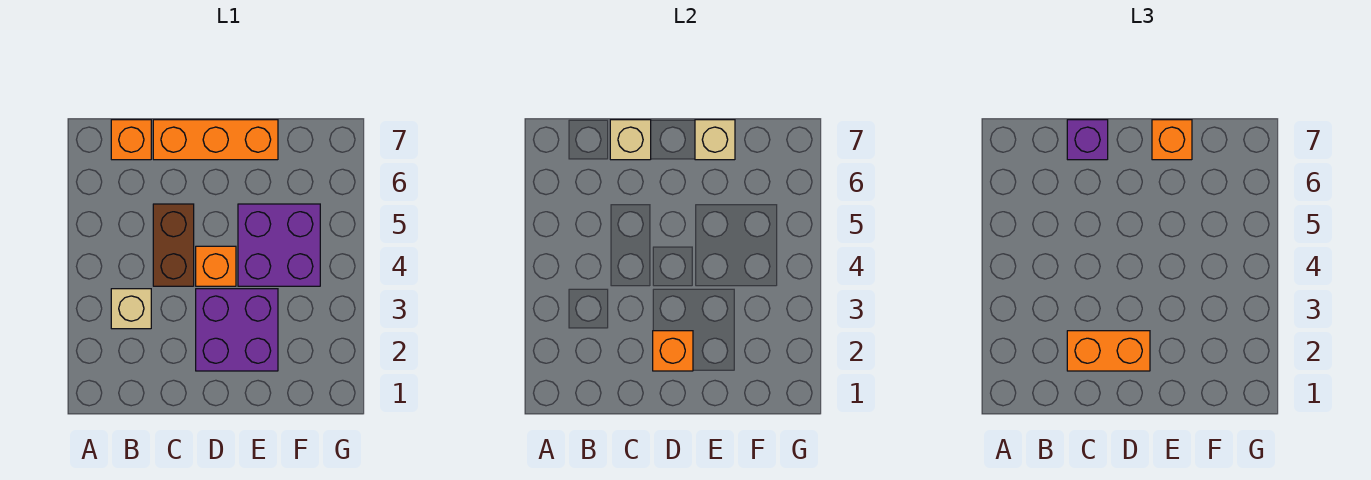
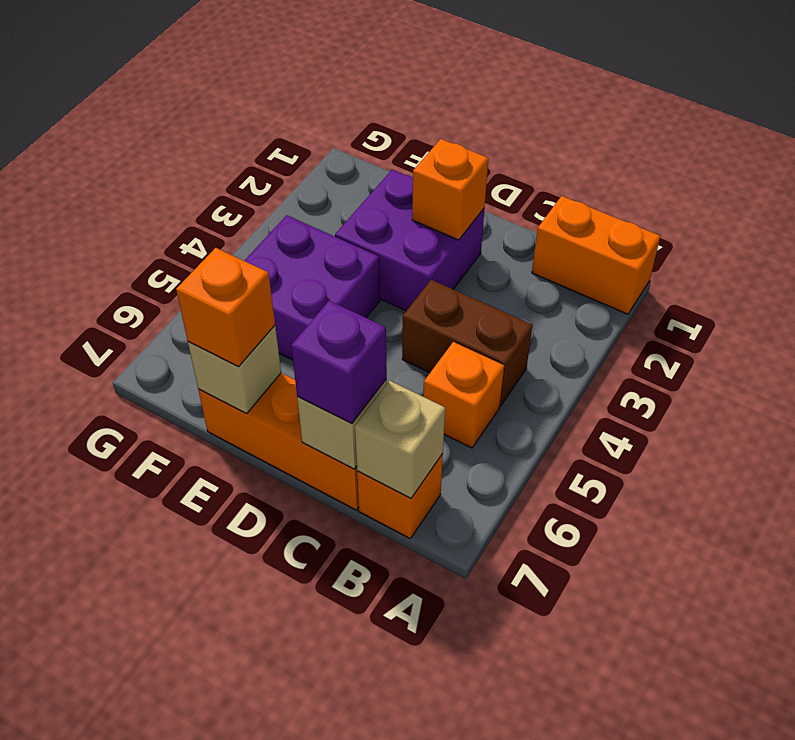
tan 1x1 brick [111,289,151,329] -> tan 1x1 brick moved to [355,381,445,498]
orange 1x2 brick [1067,331,1150,371] -> orange 1x2 brick moved to [532,196,660,314]
brown 1x2 brick [153,204,194,286] -> brown 1x2 brick turned to [402,280,533,406]
orange 1x1 brick [196,246,236,286] -> orange 1x1 brick moved to [423,342,504,448]

